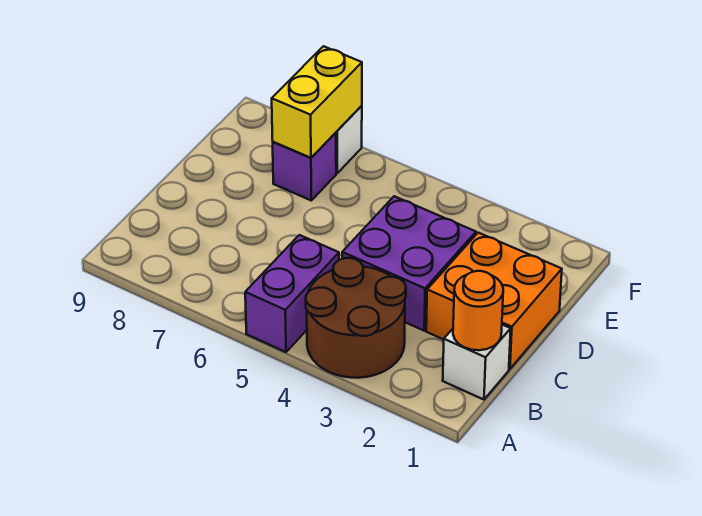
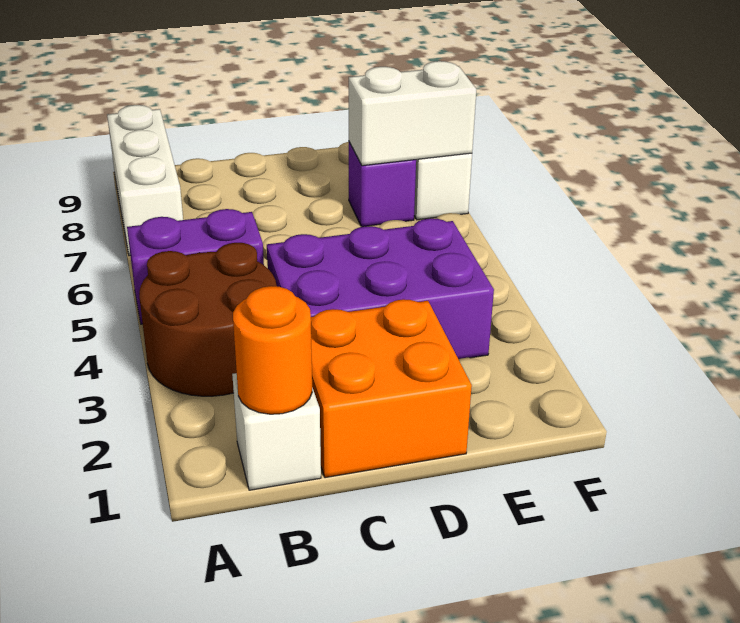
none -> white 1x3 brick [107,105,183,256]
purple 2x2 brick [342,196,476,331] -> purple 2x3 brick [267,218,494,359]
yellow 1x2 brick [272,46,362,158] -> white 1x2 brick [349,61,476,166]

